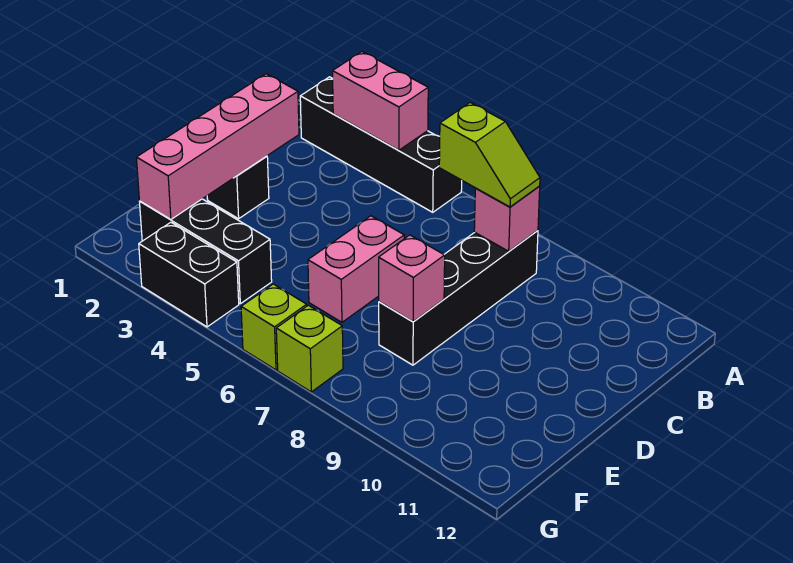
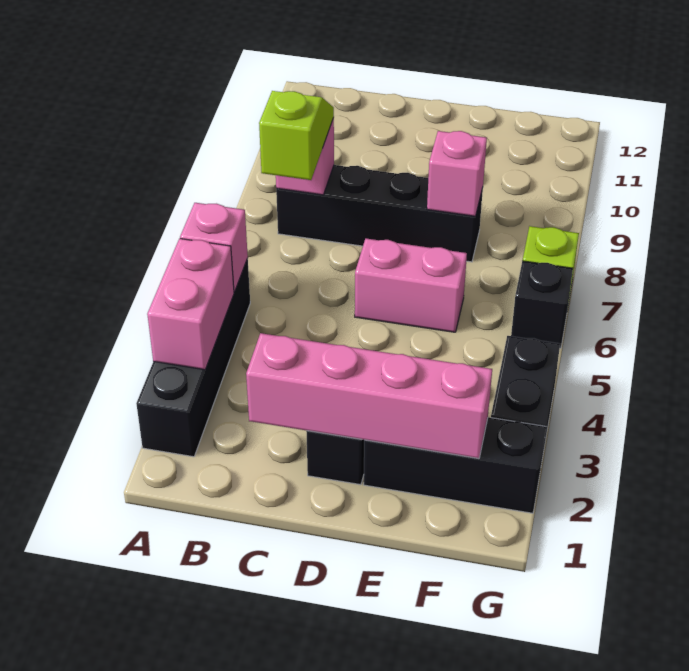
none -> pink 1x1 brick [180,203,248,292]
black 1x3 brick [140,199,272,304] -> black 1x3 brick turned to [364,417,546,513]
lime 1x1 brick [241,284,307,370] -> black 1x1 brick [511,261,573,348]

